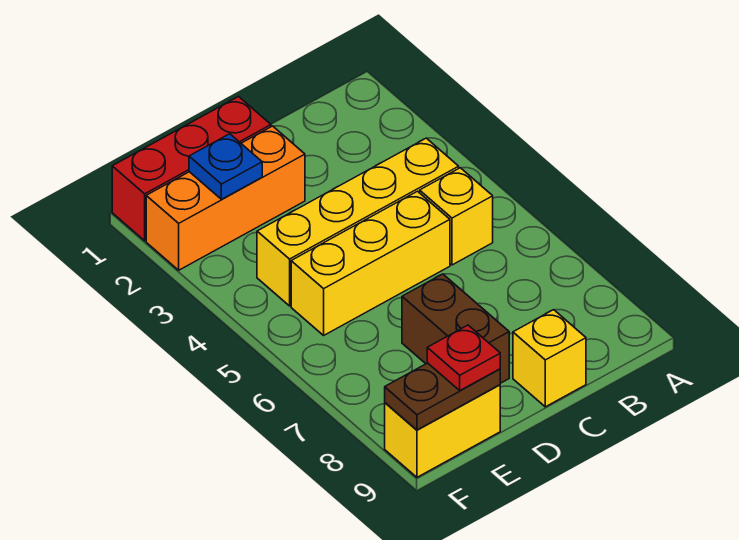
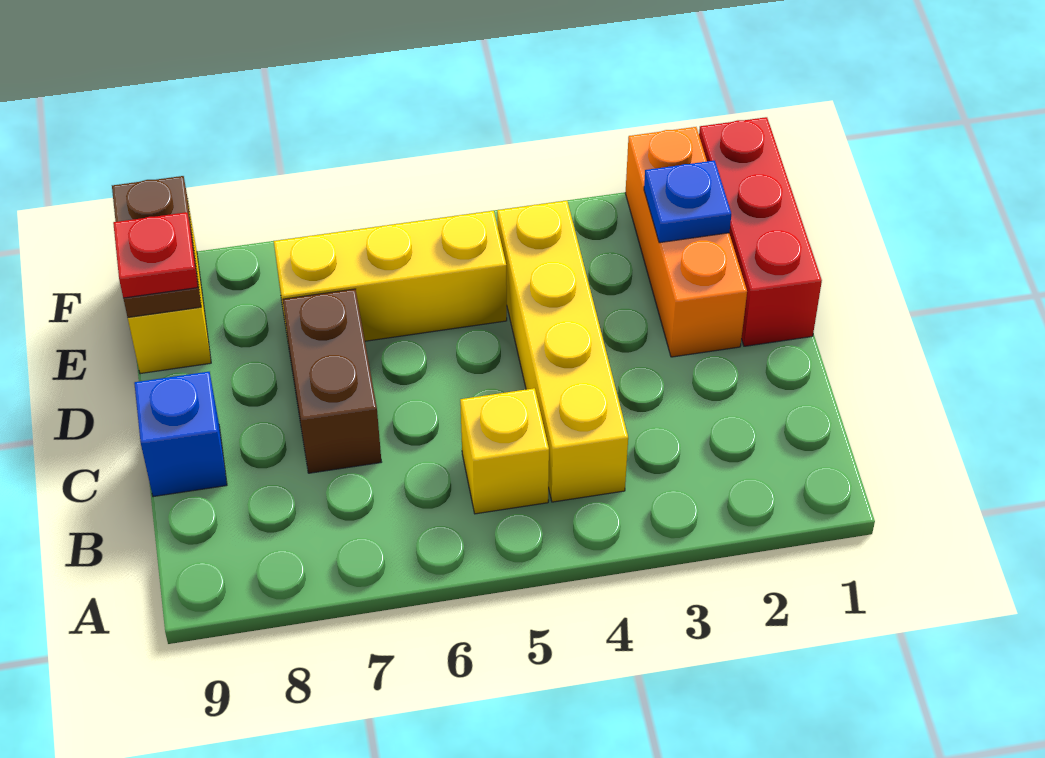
yellow 1x3 brick [291,191,450,335] -> yellow 1x3 brick turned to [274,211,507,341]
yellow 1x1 brick [513,310,586,407] -> blue 1x1 brick [134,372,227,497]
brown 1x2 brick [402,274,509,383] -> brown 1x2 brick turned to [283,289,381,473]

